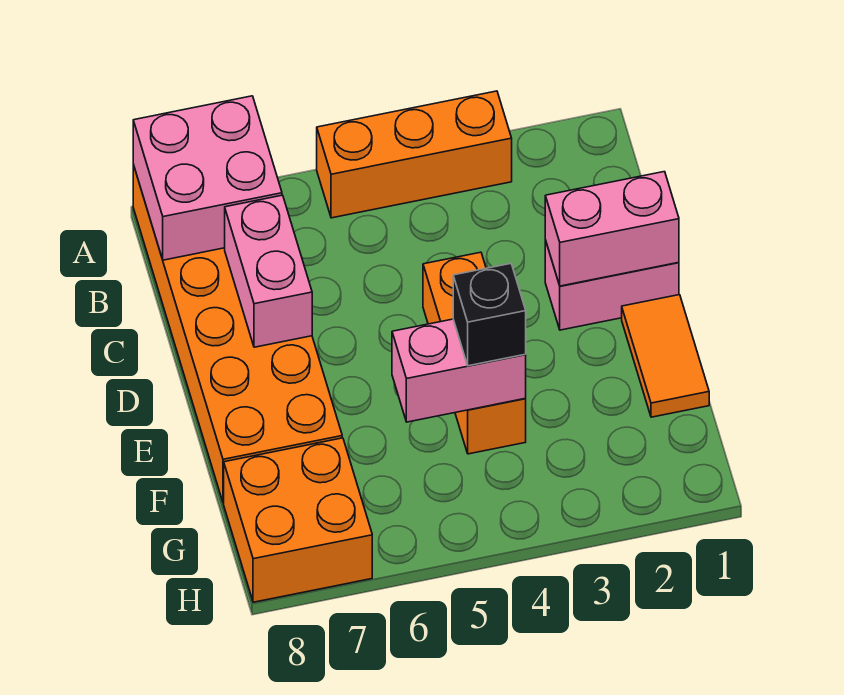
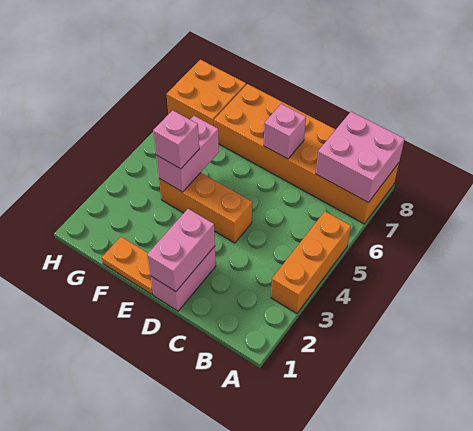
pink 1x2 brick [225,195,312,347] -> pink 1x1 brick [264,104,306,159]
orange 1x2 tile [622,295,709,417] -> orange 1x2 plate [102,237,153,295]
black 1x1 brick [453,264,526,366] -> pink 1x1 brick [153,110,199,169]

